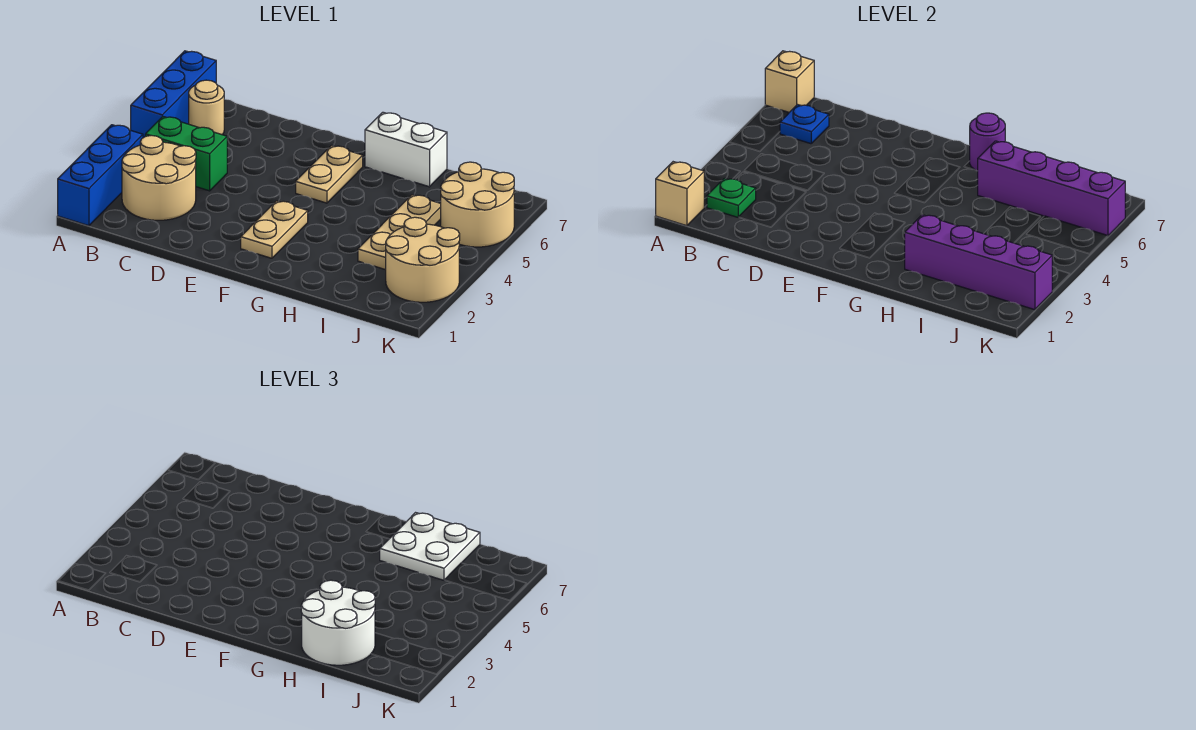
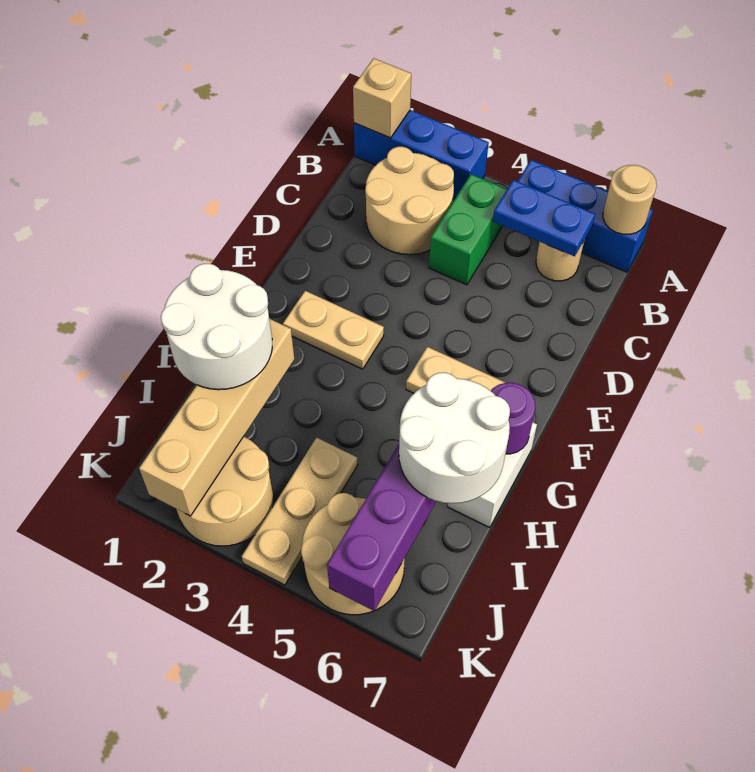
tan 1x1 brick [765,51,814,112] -> tan 1x1 round brick [603,165,657,234]
green 1x1 plate [707,178,756,217] -> none
blue 1x1 plate [780,105,829,144] -> blue 1x2 plate [493,180,595,256]
purple 1x4 brick [905,215,1052,310] -> tan 1x4 brick [139,319,294,516]
white 2x2 plate [380,513,480,580] -> white 2x2 round brick [399,372,510,503]
tan 1x3 plate [358,195,441,270] -> tan 1x3 plate turned to [242,438,358,585]

